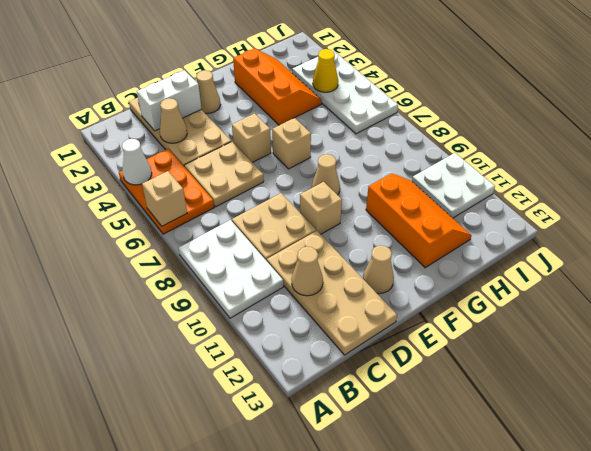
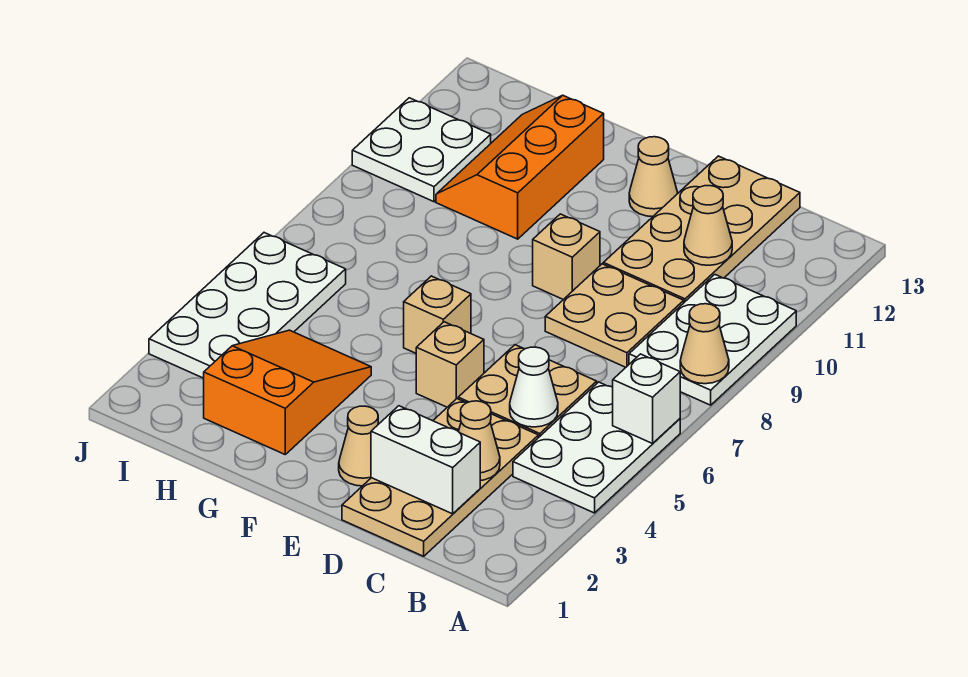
orange 2x3 plate [119,149,214,234] -> white 2x3 plate [513,382,680,513]
white 1x1 cone [122,139,152,185] -> white 1x1 cone moved to [510,347,558,427]
tan 1x1 brick [142,171,187,226] -> white 1x1 brick [613,354,680,443]
tan 1x1 cone [312,154,340,195] -> tan 1x1 cone moved to [680,304,729,384]
orange 2x3 slope [233,48,322,125] -> orange 2x3 slope turned to [204,330,371,454]
yellow 1x1 cone [313,49,338,92] -> none

